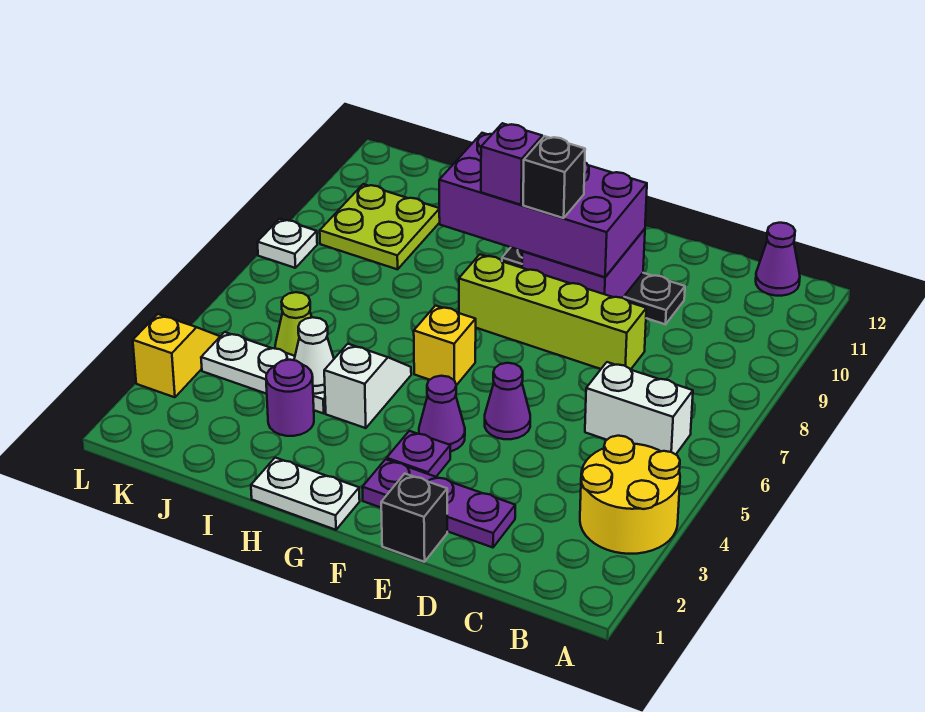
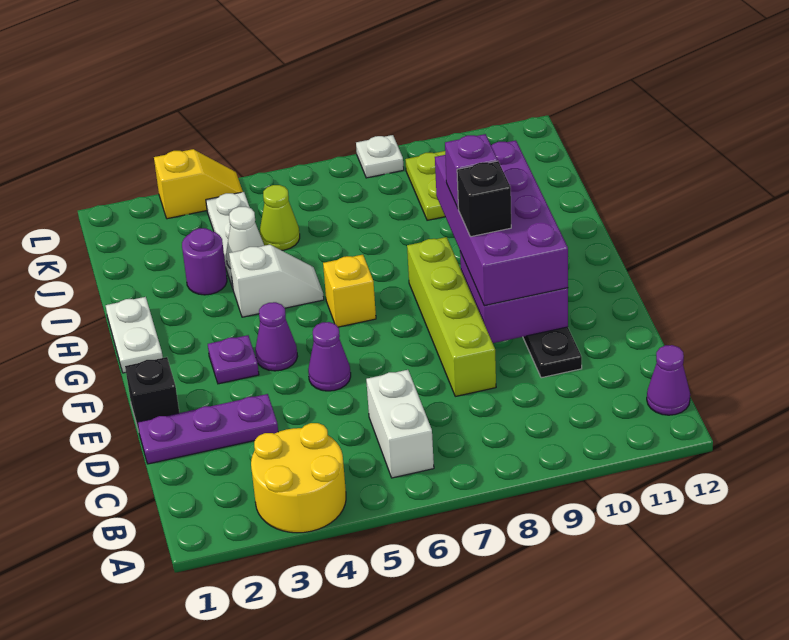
purple 1x3 plate [362,459,515,548] -> purple 1x3 plate turned to [137,394,278,464]

